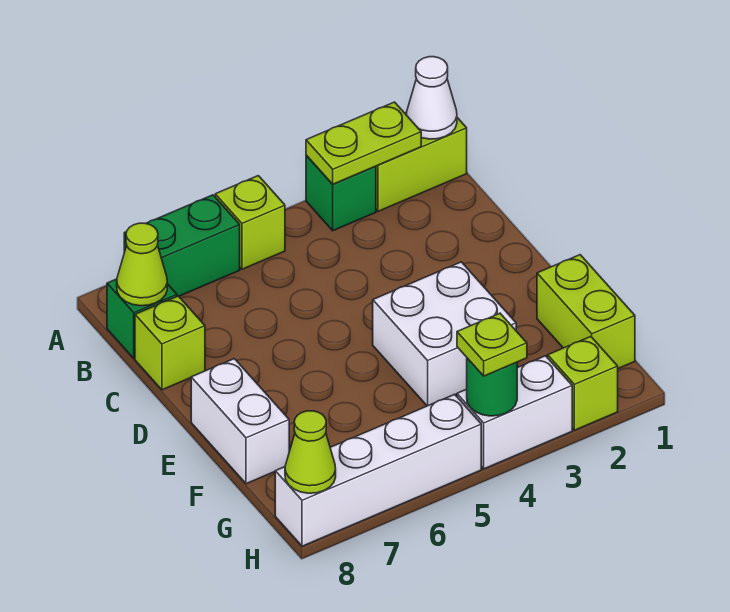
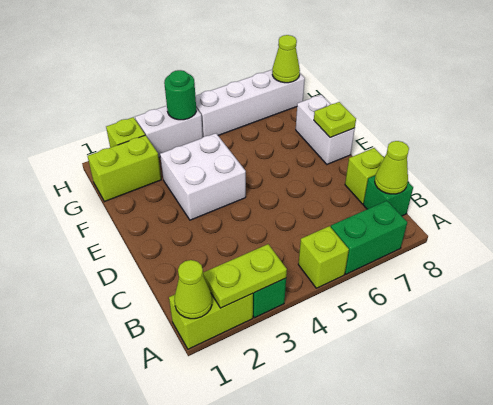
white 1x1 cone [406,57,457,139] -> lime 1x1 cone [174,260,212,319]
lime 1x2 brick [537,255,635,369] -> lime 1x2 brick turned to [88,135,161,202]
lime 1x1 plate [457,313,527,376] -> lime 1x1 plate moved to [314,102,356,138]

